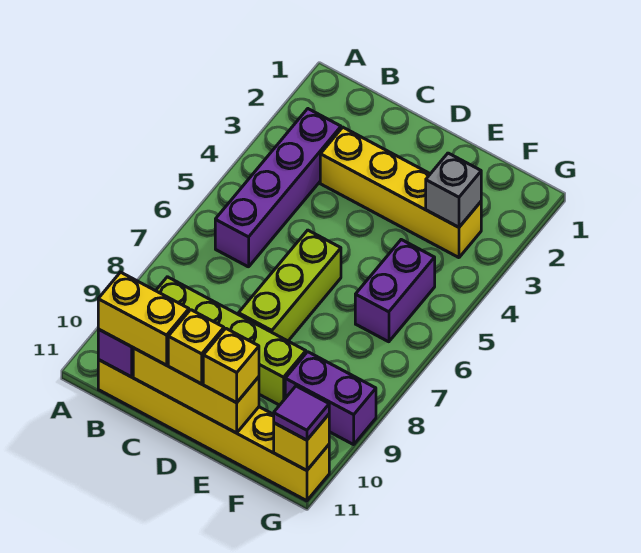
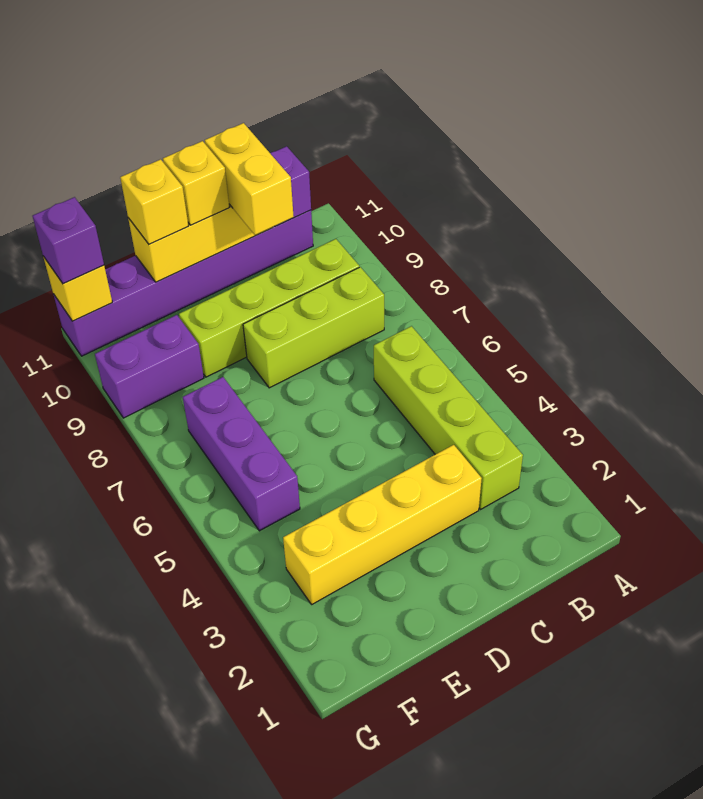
purple 1x4 brick [215,109,341,267] -> lime 1x4 brick [374,326,523,509]
yellow 1x6 brick [98,360,329,501] -> purple 1x6 brick [53,210,313,356]
yellow 1x2 brick [98,272,189,365] -> yellow 1x2 brick turned to [205,123,294,235]
lime 1x3 brick [239,230,341,341] -> lime 1x3 brick turned to [243,267,384,388]
grey 1x1 brick [426,153,481,227] -> none
purple 1x2 brick [355,240,435,342] -> purple 1x3 brick [183,377,300,531]
purple 1x1 tile [274,386,329,440] -> purple 1x1 brick [33,197,104,284]

